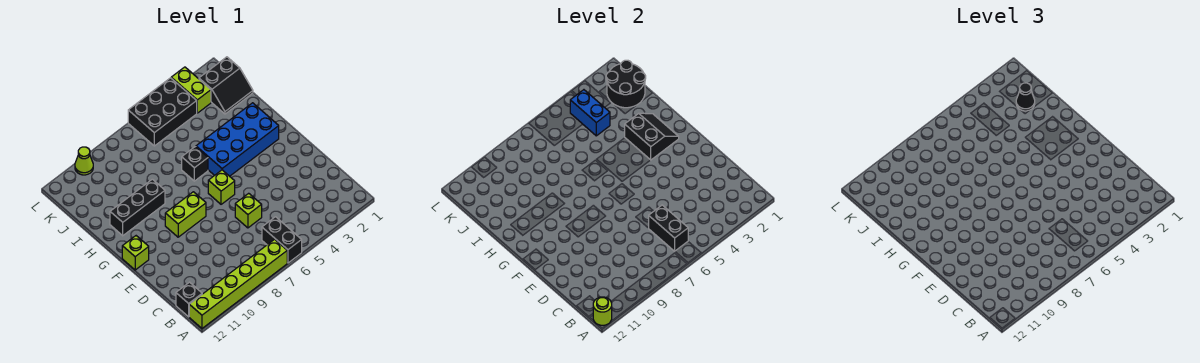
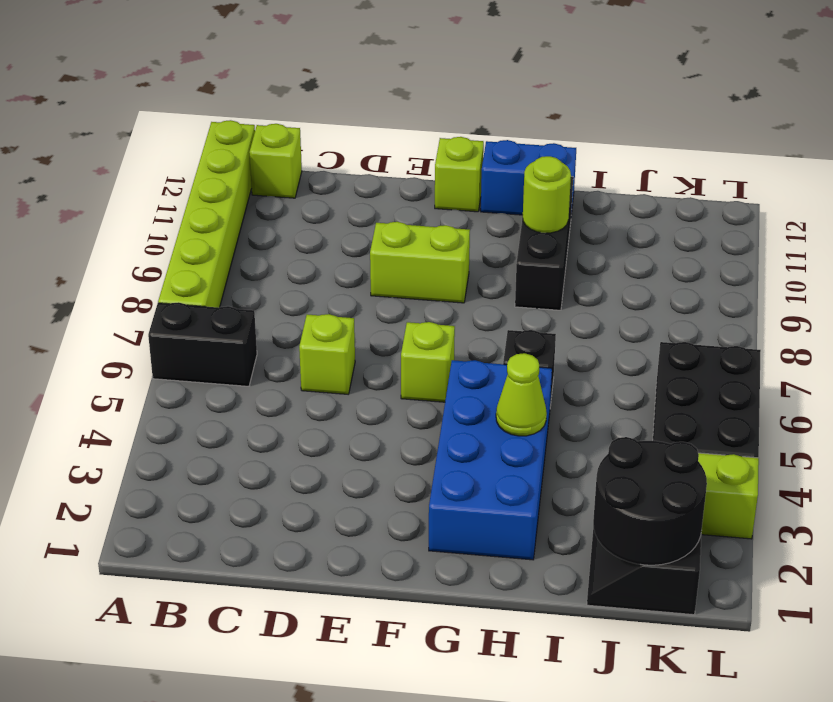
lime 1x1 round brick [593,297,612,325] -> lime 1x1 round brick moved to [523,156,571,233]
black 1x2 brick [649,205,688,251] -> none
black 1x1 brick [176,282,202,317] -> lime 1x1 brick [249,124,302,198]
lime 1x2 brick [165,192,206,237] -> lime 1x2 brick turned to [370,222,470,303]
black 2x2 slope [625,113,679,160] -> none
black 1x1 cone [1016,83,1035,111] -> none
blue 1x2 brick [570,90,610,136] -> blue 1x2 brick moved to [481,140,576,215]
lime 1x1 cone [75,147,93,175] -> lime 1x1 cone moved to [496,353,547,436]

